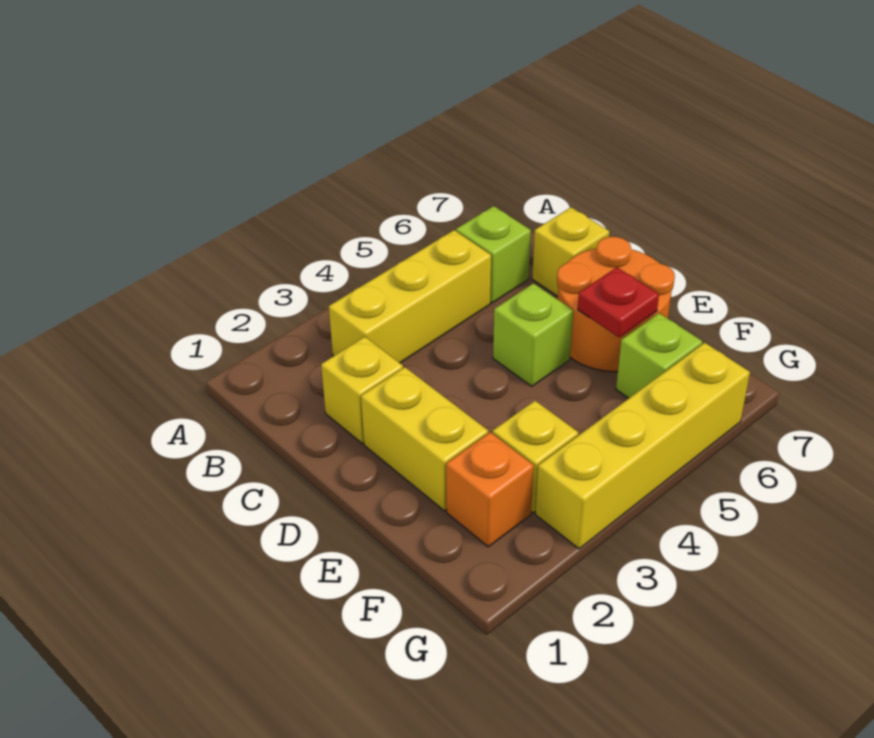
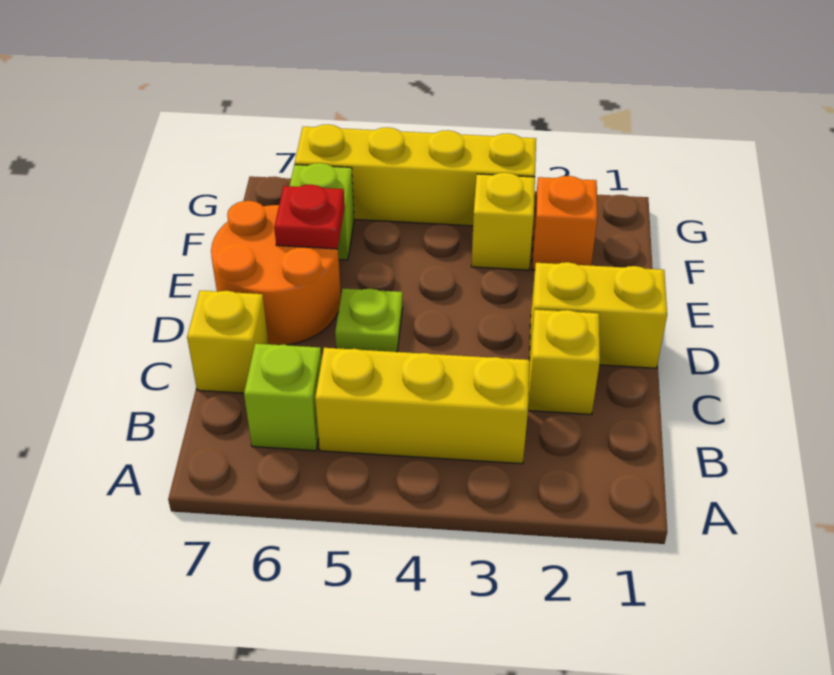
yellow 1x2 brick [361,367,488,511] -> yellow 1x2 brick turned to [529,262,667,368]
lime 1x1 brick [493,283,573,386] -> lime 1x1 plate [335,289,403,352]

